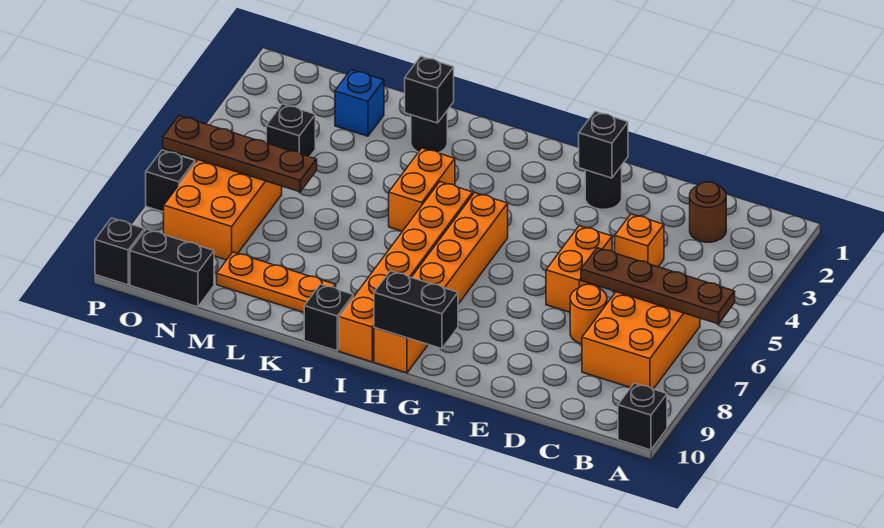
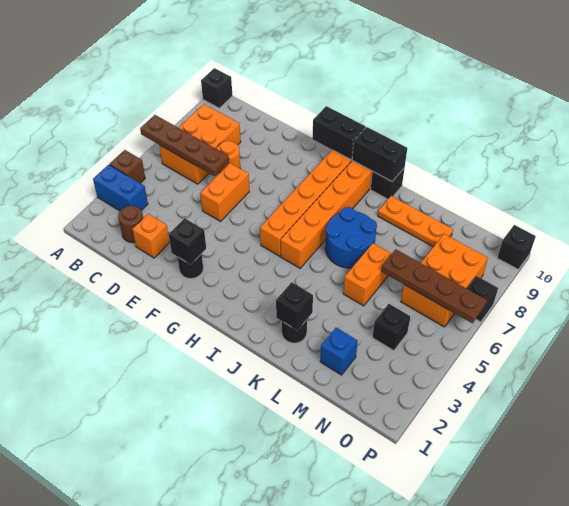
none -> blue 1x2 brick [93,165,148,211]
none -> brown 1x1 brick [110,150,145,183]
orange 1x1 brick [615,214,664,267] -> orange 1x1 brick moved to [132,214,170,258]
orange 1x2 brick [389,148,455,231] -> orange 1x2 brick moved to [343,243,392,306]
none -> blue 2x2 round brick [325,207,377,268]
black 1x2 brick [130,229,214,307] -> black 1x2 brick moved to [352,127,407,181]

